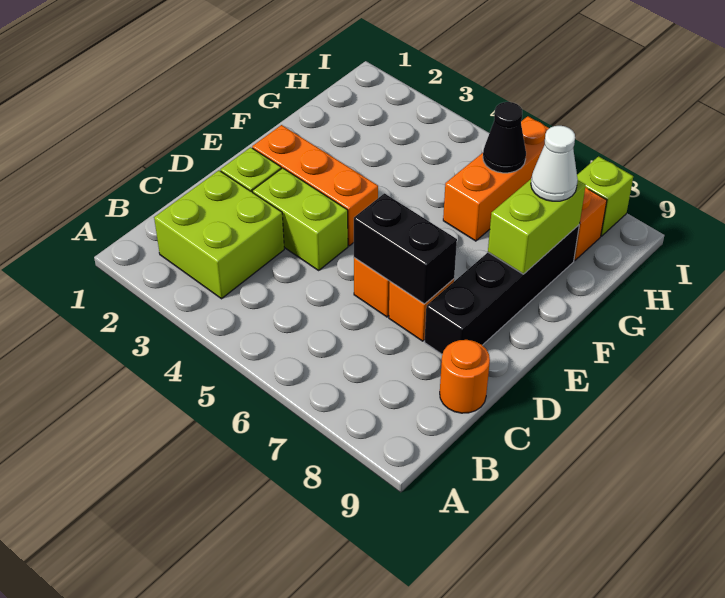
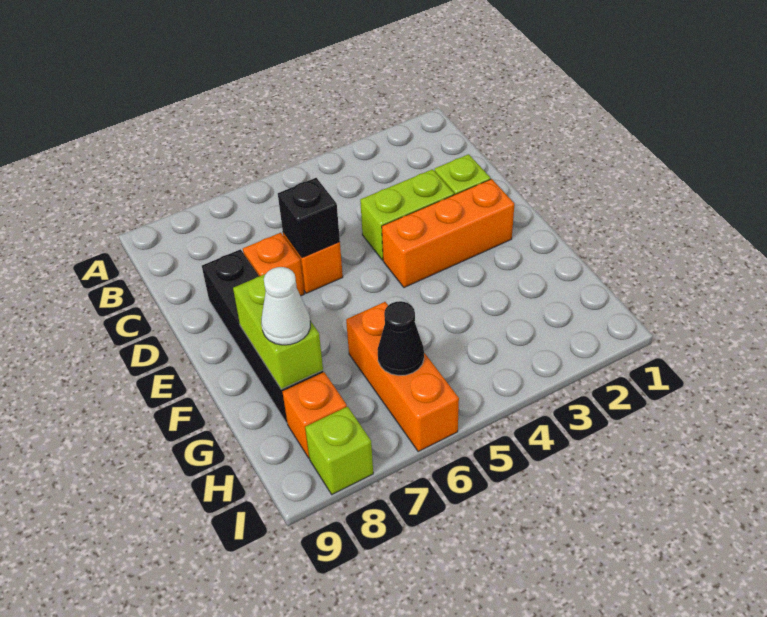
lime 2x2 brick [154,170,284,299] -> none
orange 1x1 round brick [440,340,490,413] -> none
black 1x2 brick [354,193,457,304] -> black 1x1 brick [278,178,340,258]

